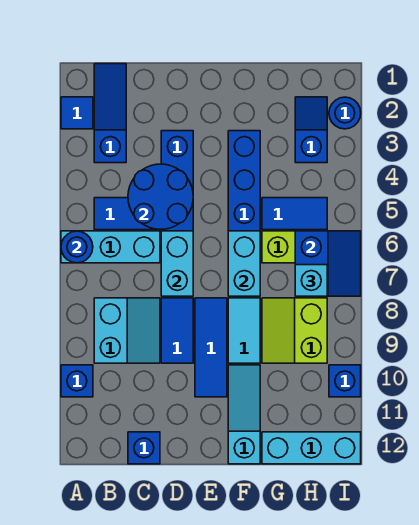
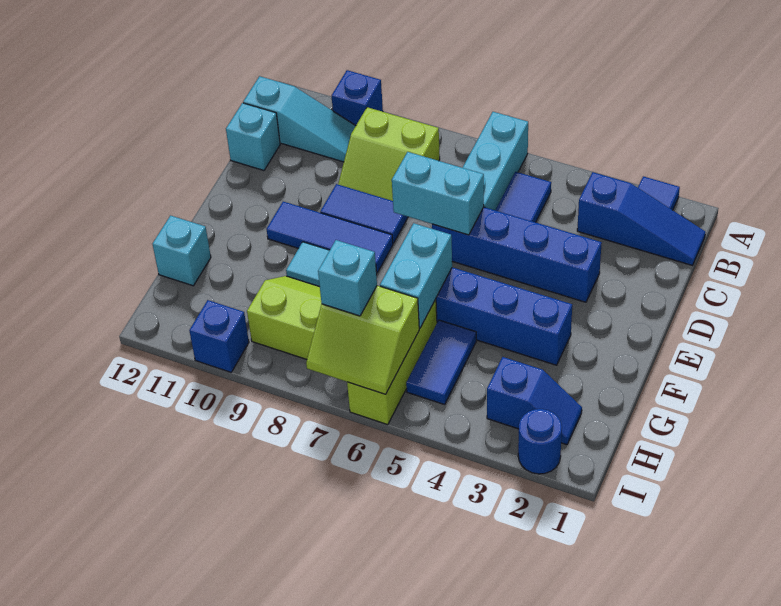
blue 1x1 round brick [61,231,93,263] -> none
cyan 2x2 slope [94,298,160,363] -> lime 2x2 slope [338,107,440,201]
blue 2x2 round brick [128,164,193,229] -> none
blue 1x1 brick [128,432,160,464] -> cyan 1x1 brick [226,103,280,170]
cyan 1x2 brick [228,231,260,296] -> cyan 1x2 brick turned to [380,223,452,328]
cyan 1x3 slope [228,365,260,464] -> cyan 1x3 slope moved to [243,76,356,162]
cyan 1x3 brick [262,432,361,464] -> cyan 1x1 brick [152,216,211,286]
blue 2x2 slope [295,231,361,296] -> lime 2x2 slope [306,286,419,394]

